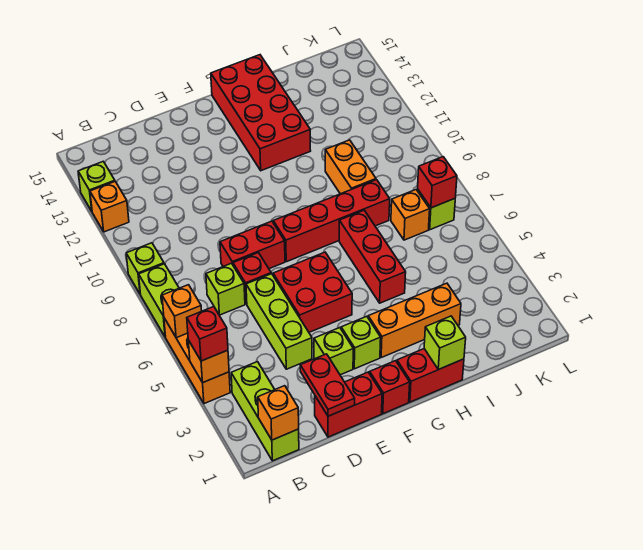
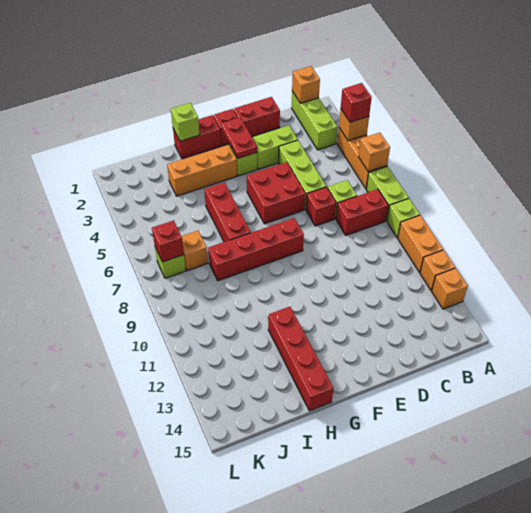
lime 1x1 brick [78,162,115,211] -> orange 1x1 brick [432,268,468,309]
red 1x2 plate [300,354,355,416] -> red 1x2 plate moved to [221,117,257,158]
red 1x2 brick [220,221,285,269] -> red 1x2 brick moved to [336,189,388,235]
lime 1x1 brick [314,328,353,375] -> lime 1x2 brick [252,125,298,169]
red 2x4 brick [211,55,311,171] -> red 1x4 brick [268,306,333,411]
orange 1x2 brick [325,140,376,194] -> orange 1x2 brick moved to [398,215,443,273]

